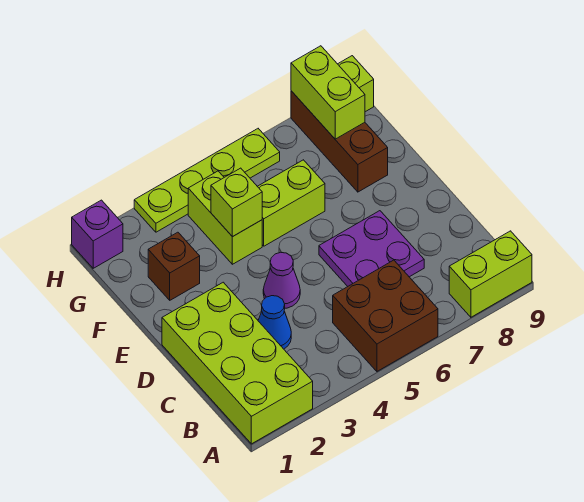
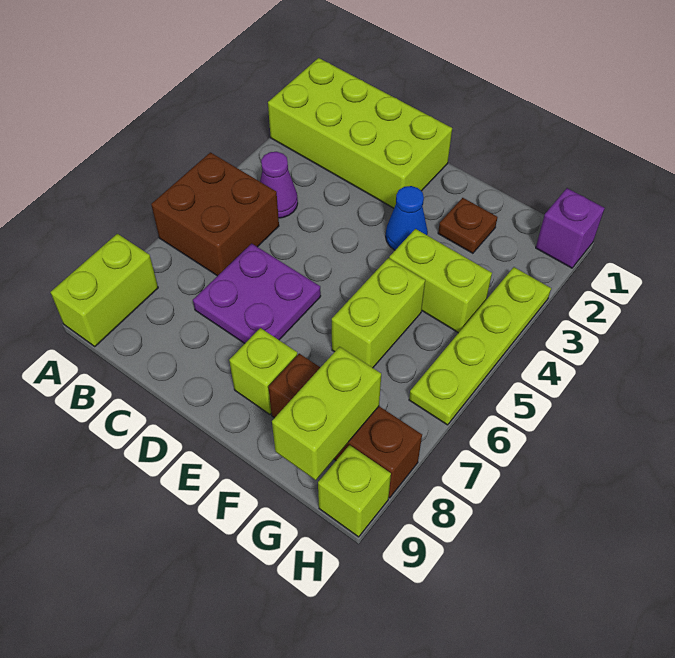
blue 1x1 cone [258,296,291,349] -> blue 1x1 cone moved to [386,186,428,250]
purple 1x1 cone [263,252,300,308] -> purple 1x1 cone moved to [260,152,298,218]
brown 1x1 brick [148,232,200,300] -> brown 1x1 plate [438,198,498,253]
lime 1x1 brick [211,168,262,237] -> lime 1x1 brick moved to [229,328,297,415]
lime 1x2 brick [291,46,365,139] -> lime 1x2 brick turned to [272,347,381,480]

